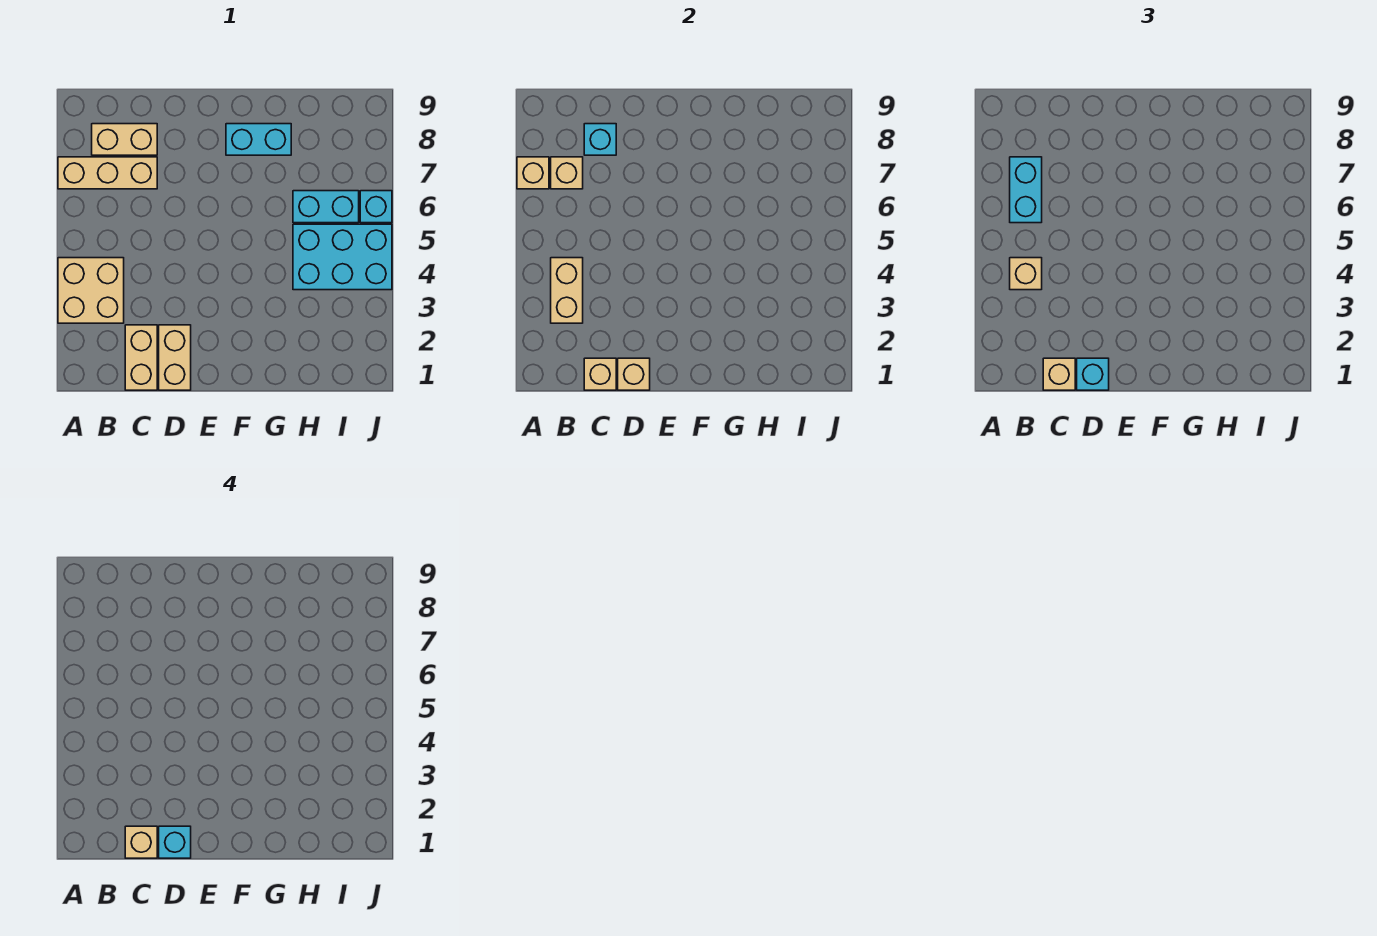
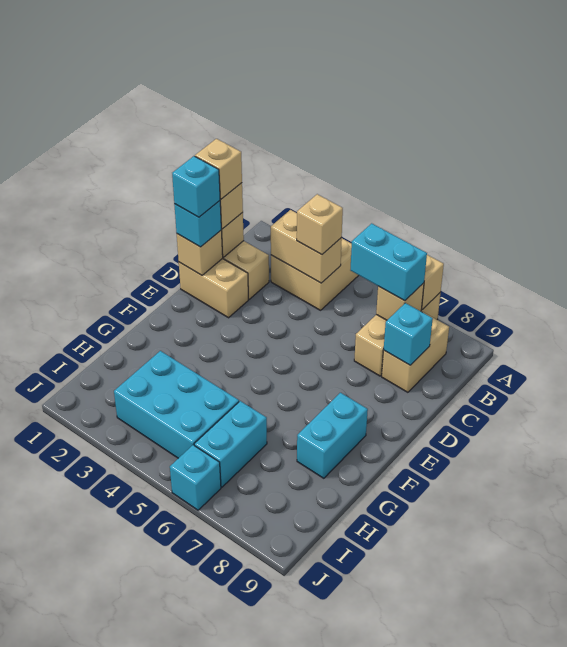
cyan 2x3 brick [293,224,392,290] -> cyan 2x3 brick turned to [114,351,239,458]

